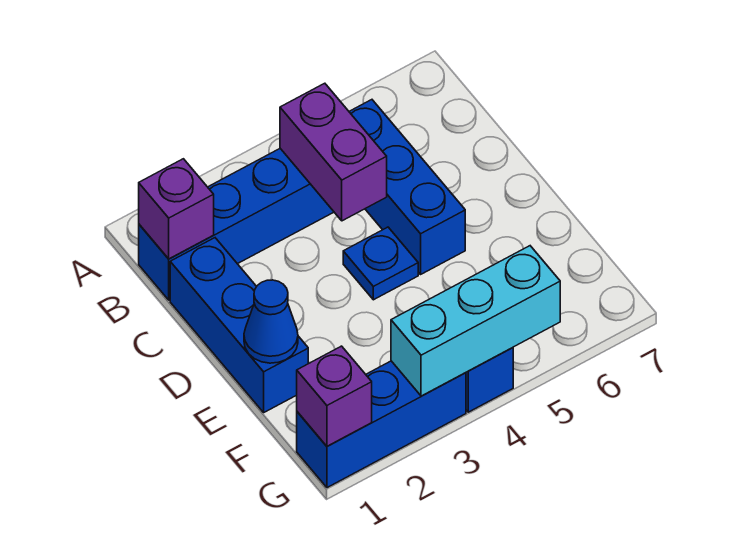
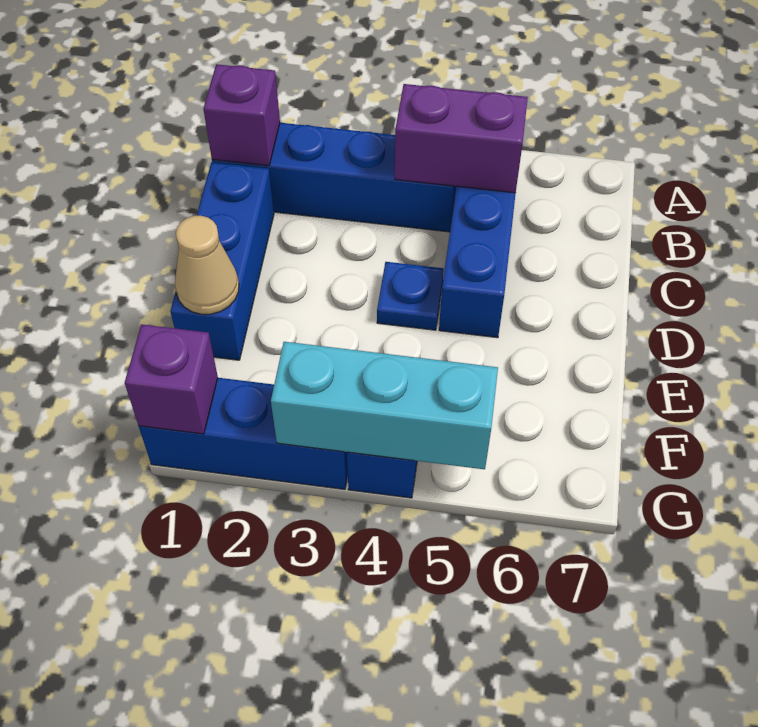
purple 1x2 brick [280,83,387,221] -> purple 1x2 brick turned to [395,84,528,193]
blue 1x1 cone [244,280,298,363] -> tan 1x1 cone [175,216,239,314]

